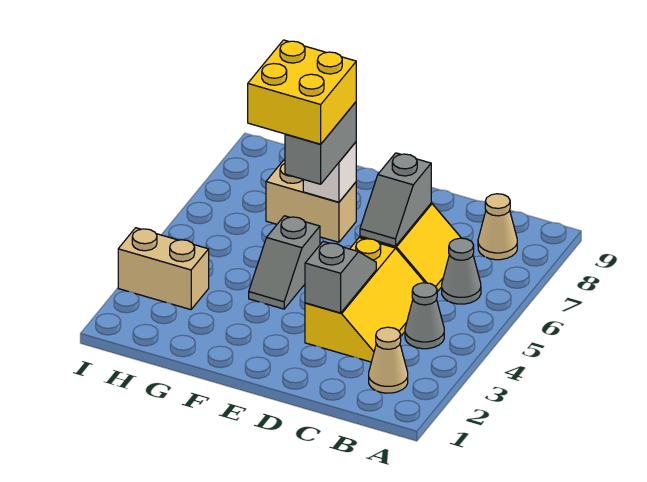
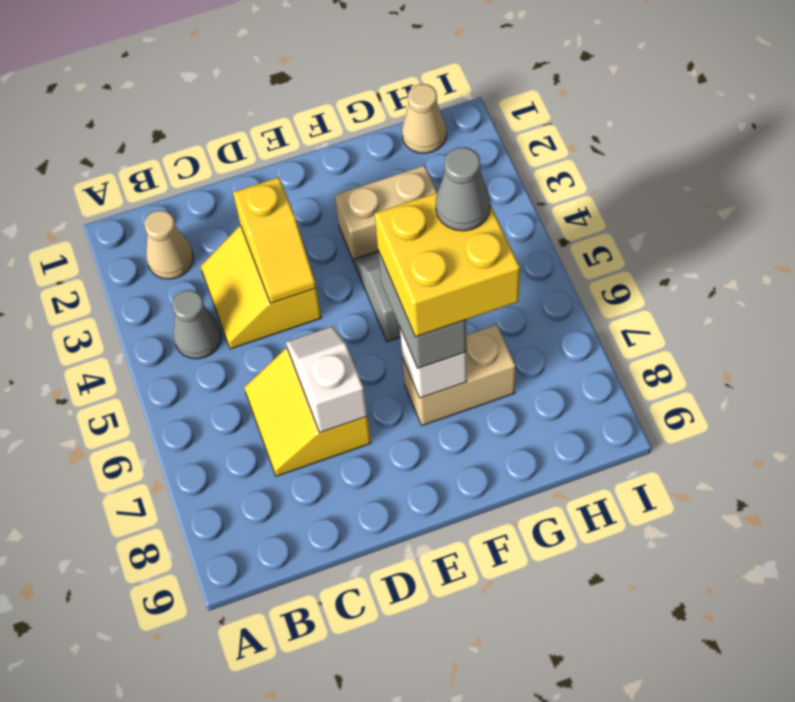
grey 1x1 cone [442,238,481,304] -> grey 1x1 cone moved to [436,147,490,231]
tan 1x1 cone [478,194,517,260] -> tan 1x1 cone moved to [402,84,446,153]
yellow 2x3 slope [305,238,425,362] -> yellow 2x2 slope [201,226,321,349]
grey 1x2 slope [305,241,376,313] -> yellow 1x2 slope [233,177,316,303]
grey 1x2 slope [360,153,431,246] -> white 1x2 slope [286,326,367,433]
tan 1x2 brick [118,228,209,310] -> tan 1x2 brick moved to [335,165,437,261]

